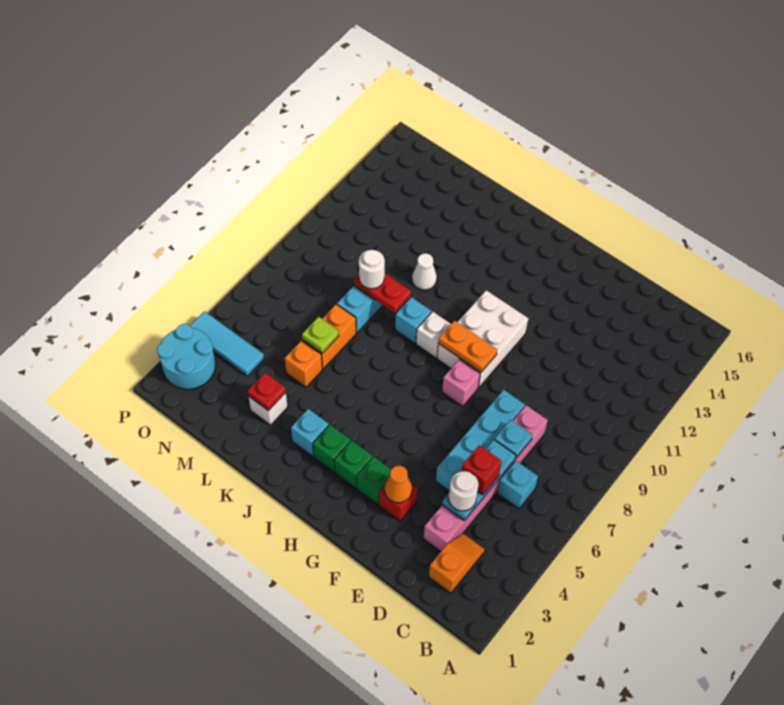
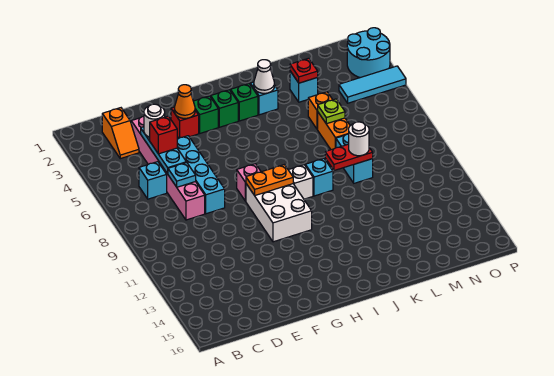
white 1x1 cone [412,253,437,290] -> white 1x1 cone moved to [254,60,274,93]
white 1x1 brick [248,393,287,425] -> cyan 1x1 brick [290,71,318,102]

